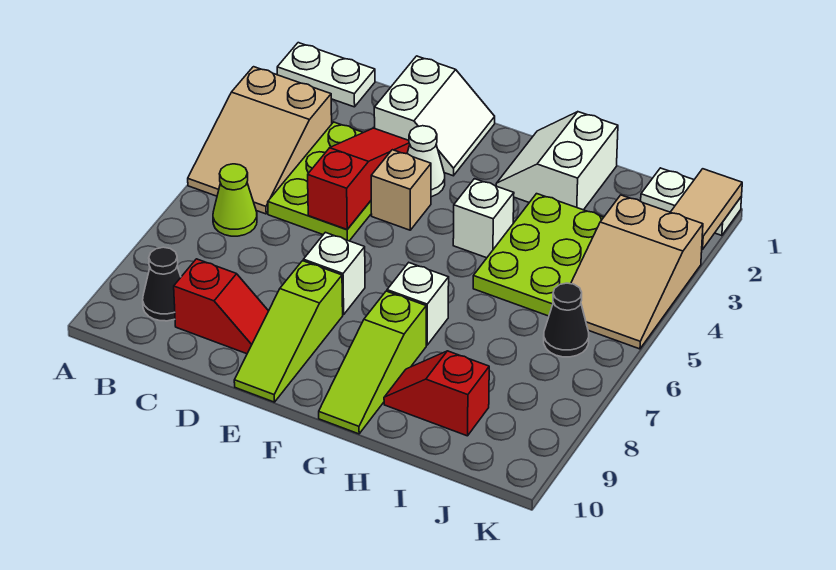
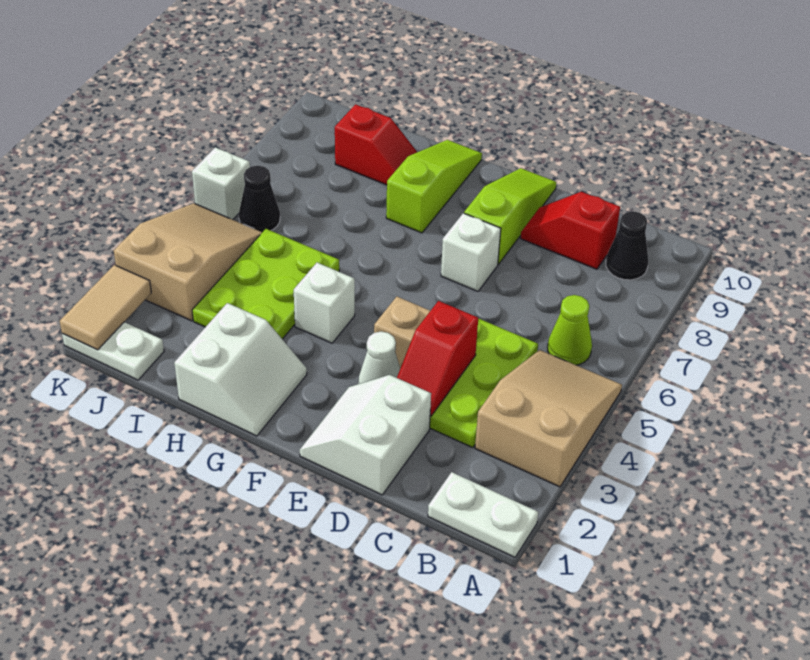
red 1x3 slope [308,128,410,230] -> red 1x2 slope [397,301,478,416]
white 1x1 brick [387,263,449,345] -> white 1x1 brick moved to [192,147,250,220]

